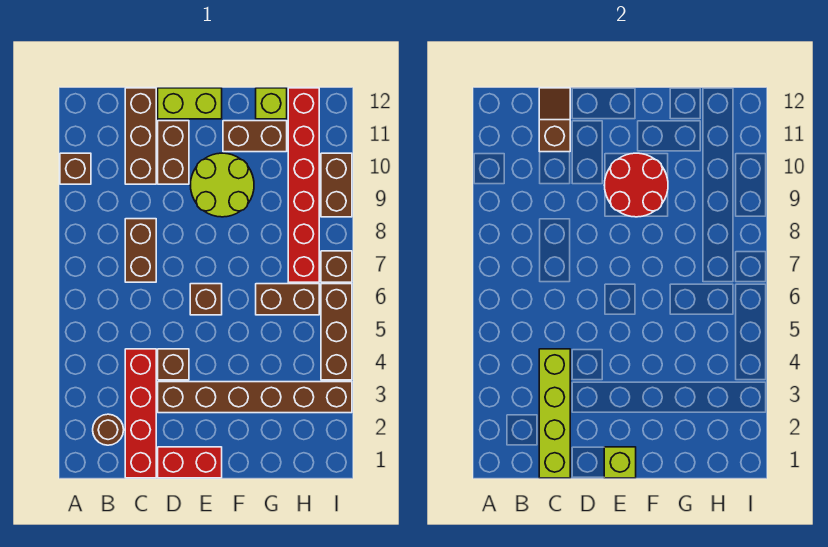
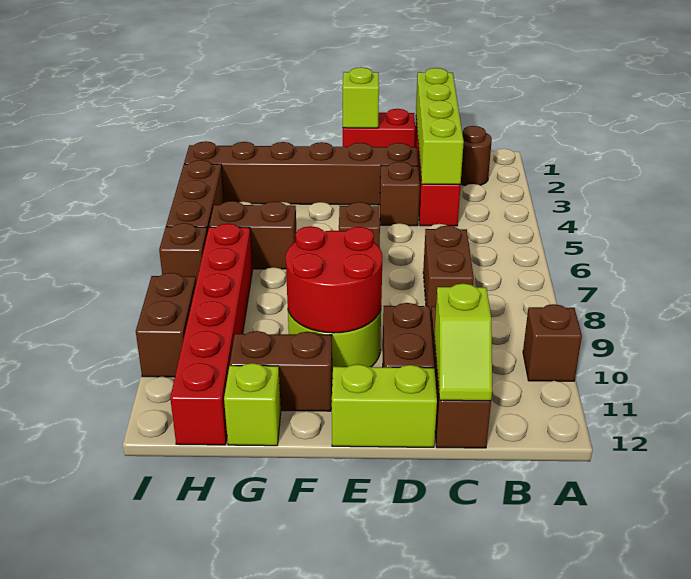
brown 1x2 slope [539,88,570,152] -> lime 1x2 slope [434,283,492,401]

